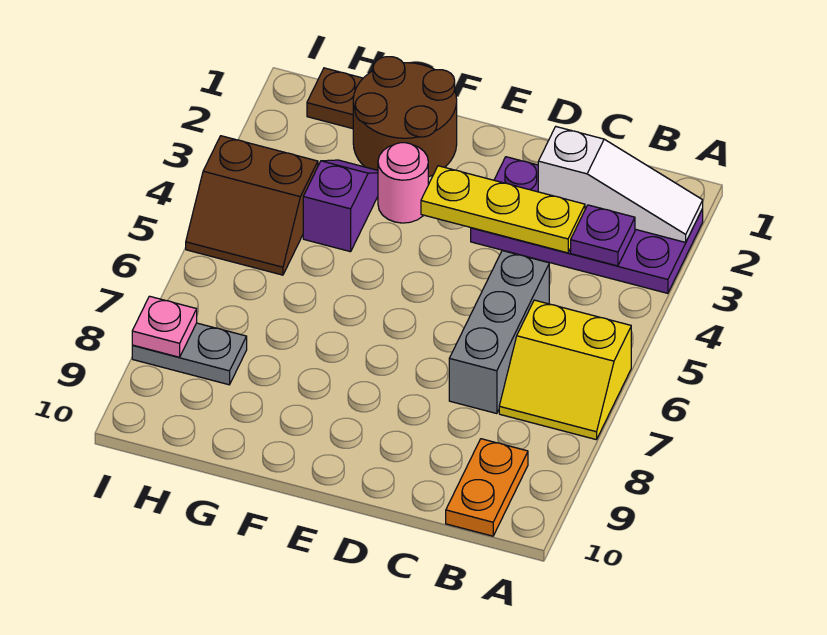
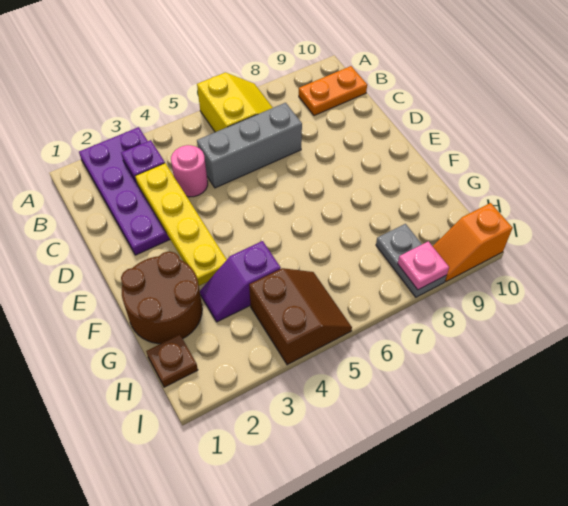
white 1x3 slope [538,127,703,242] -> none
yellow 1x3 plate [421,166,585,253] -> yellow 1x4 plate [135,163,227,286]
pink 1x1 round brick [378,143,428,223] -> pink 1x1 round brick moved to [171,145,208,197]
none -> orange 1x2 slope [433,203,513,282]

